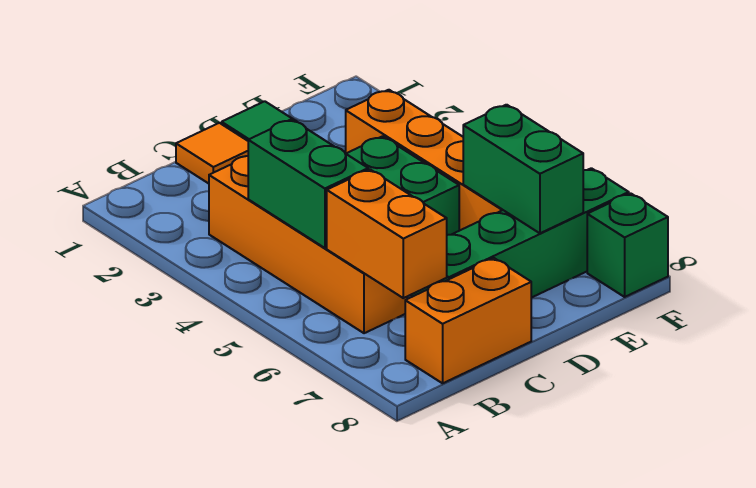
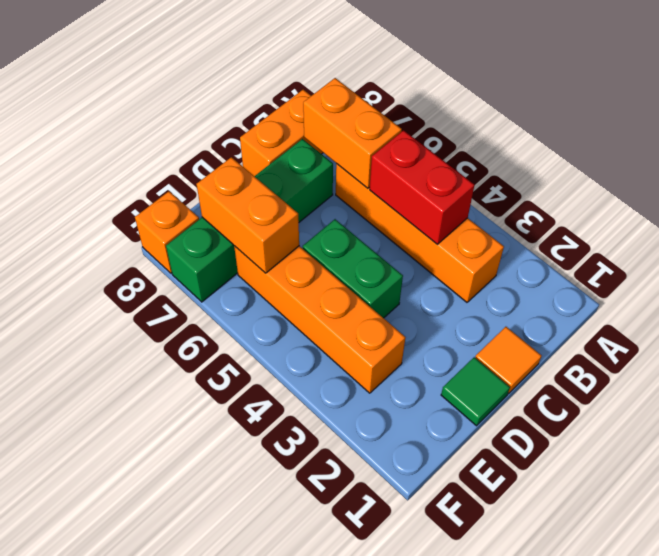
green 1x2 brick [248,119,368,248] -> red 1x2 brick [370,130,474,244]
green 1x2 brick [463,105,583,233] -> orange 1x2 brick [196,157,299,273]
green 1x1 brick [587,193,668,297] -> orange 1x1 brick [135,191,199,273]

